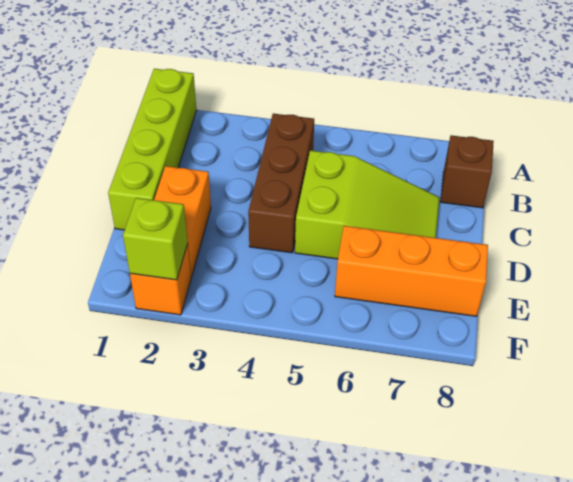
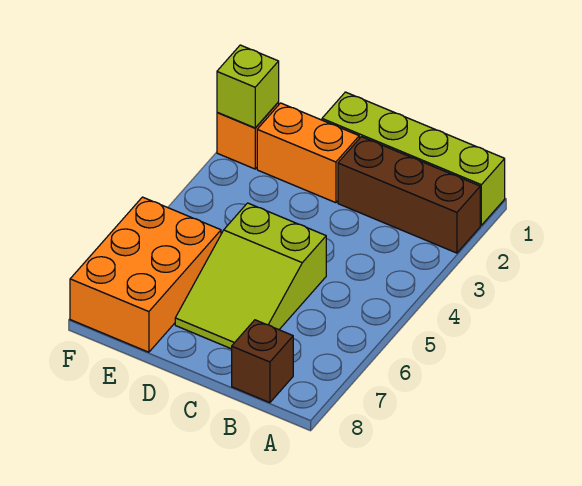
brown 1x3 brick [248,114,314,253] -> brown 1x3 brick moved to [338,137,480,253]
orange 1x3 brick [335,226,488,316] -> orange 2x3 brick [70,197,221,352]

